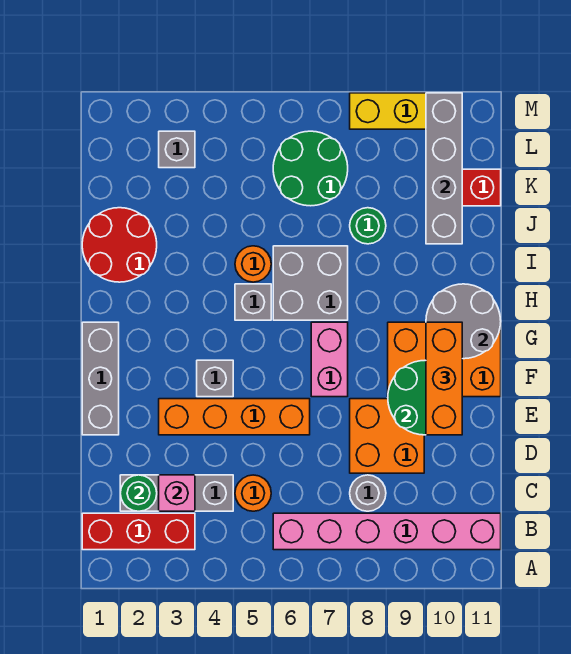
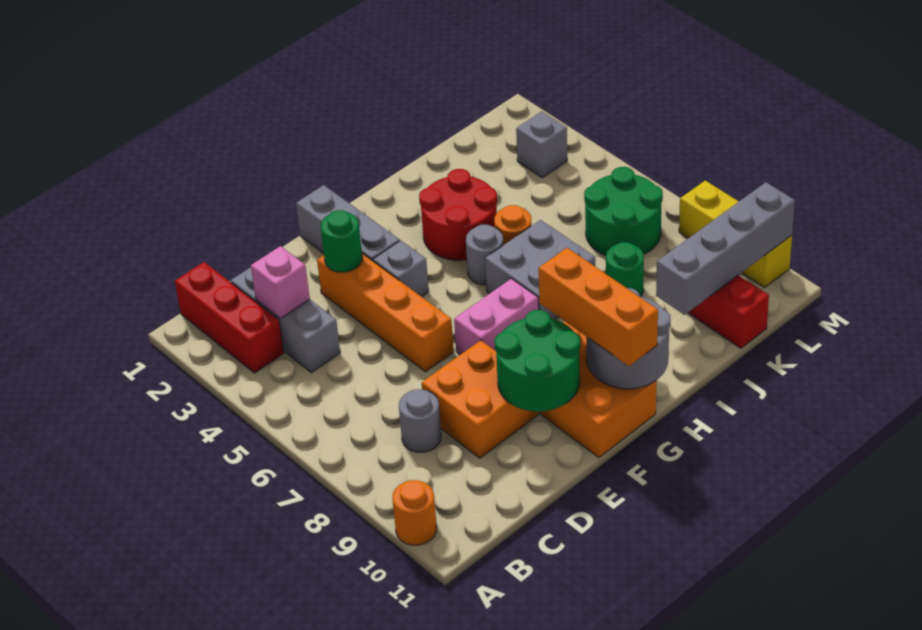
pink 1x6 brick [273,513,501,550] -> none
green 1x1 round brick [120,475,157,511] -> green 1x1 round brick moved to [321,210,362,272]
orange 1x1 round brick [235,475,271,511] -> orange 1x1 round brick moved to [392,480,437,545]
grey 1x3 brick [82,322,119,435] -> grey 1x3 brick turned to [296,185,400,261]
orange 1x3 brick [426,322,462,435] -> orange 1x3 brick turned to [538,248,658,366]
grey 1x1 brick [235,284,271,320] -> grey 1x1 round brick [466,225,503,285]
red 2x2 round brick [82,208,157,282] -> red 2x2 round brick moved to [419,169,497,260]

